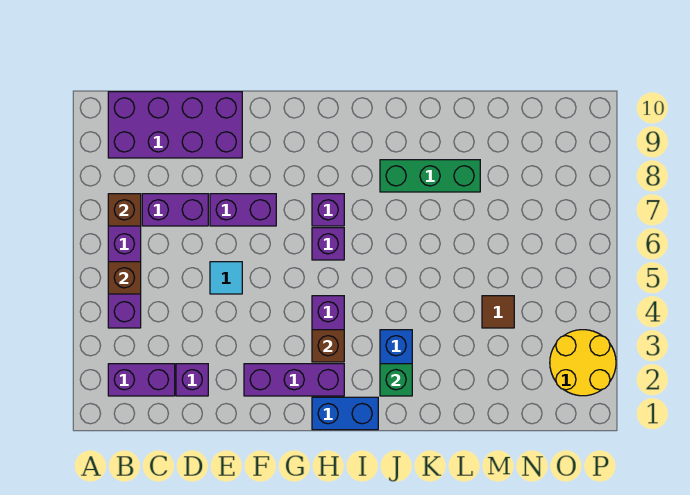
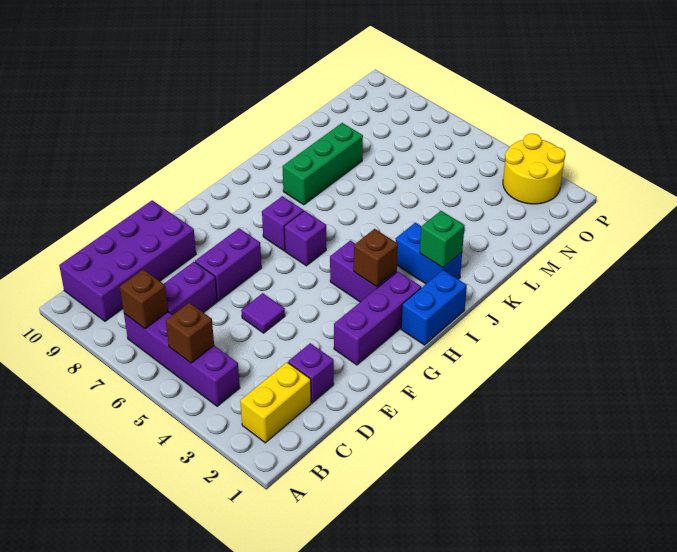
purple 1x2 brick [108,364,175,396] -> yellow 1x2 brick [240,362,311,443]
cyan 1x1 tile [210,262,242,294] -> purple 1x1 tile [241,293,285,333]
brown 1x1 tile [482,296,514,328] -> none

